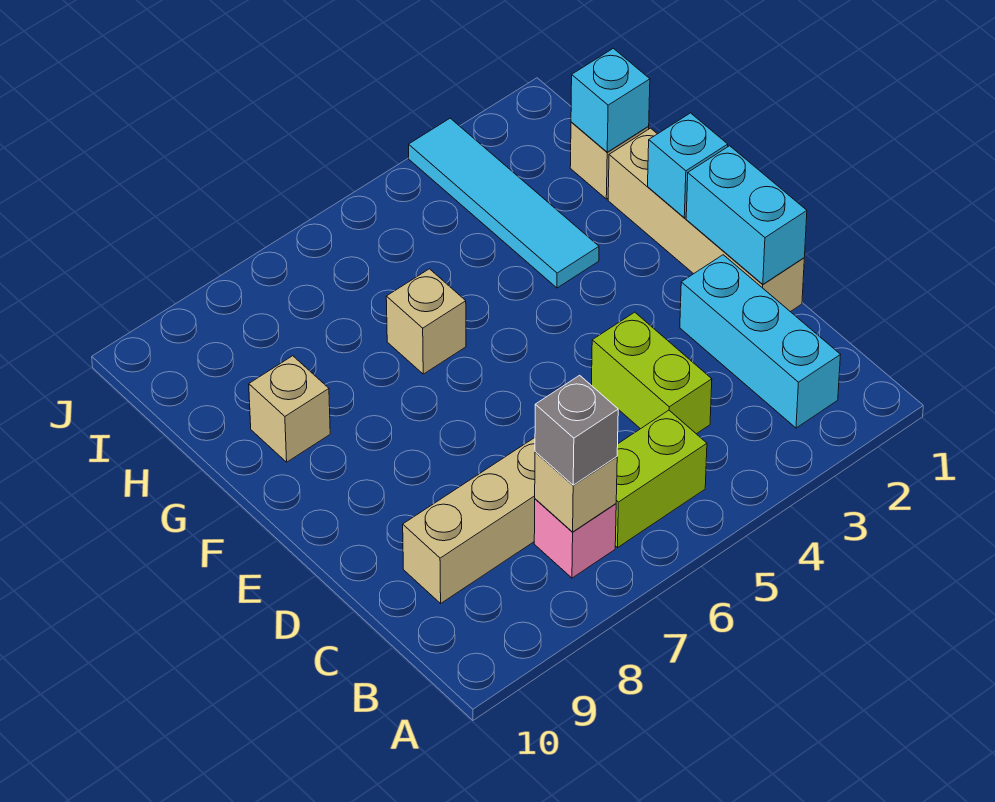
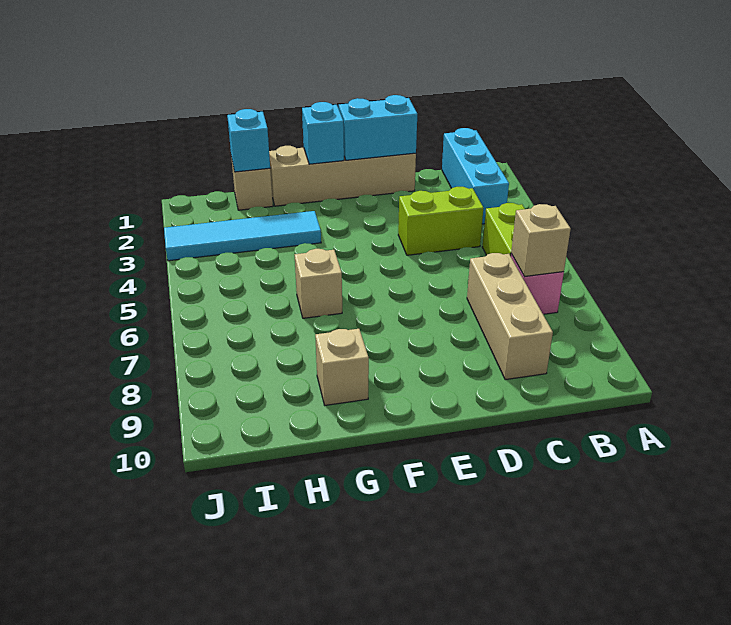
cyan 1x3 brick [680,255,840,428] -> cyan 1x3 brick turned to [442,128,509,224]
grey 1x1 brick [535,375,618,485] -> none

